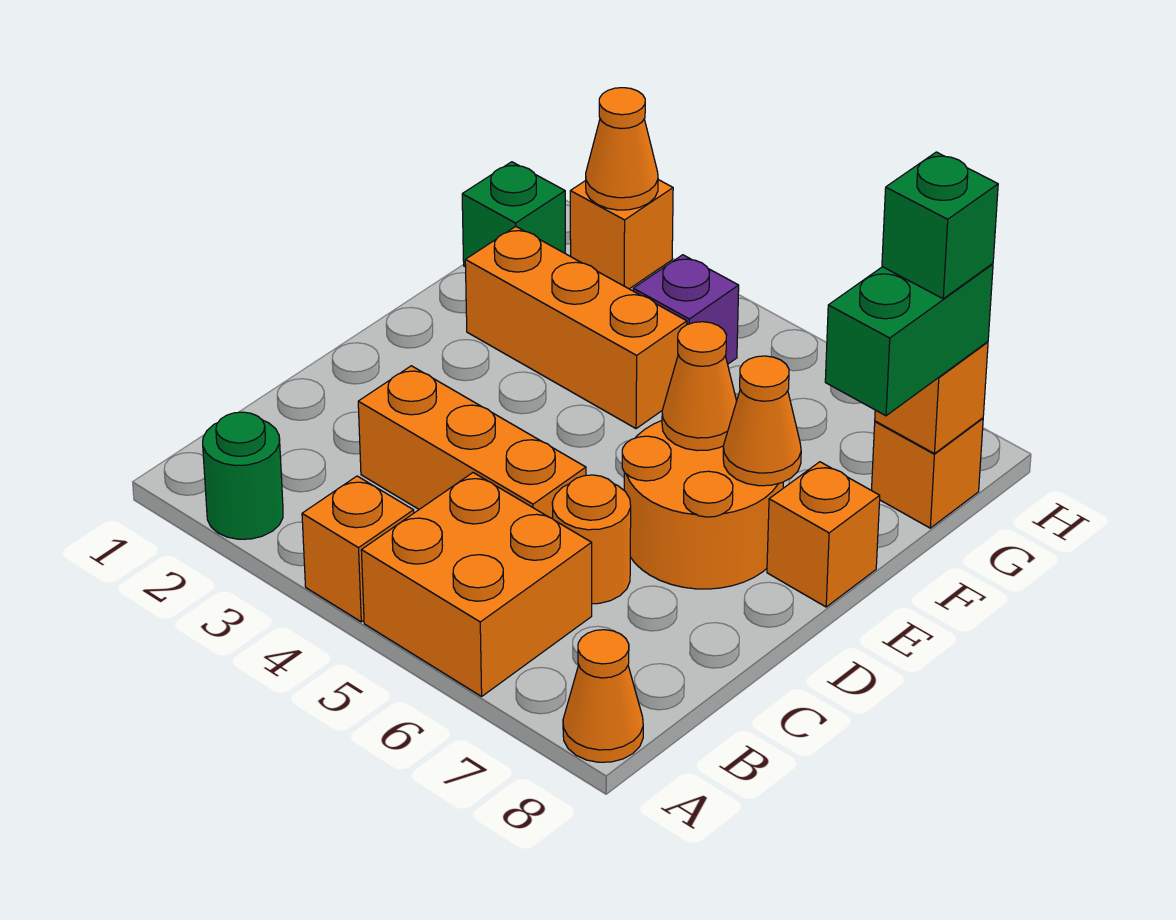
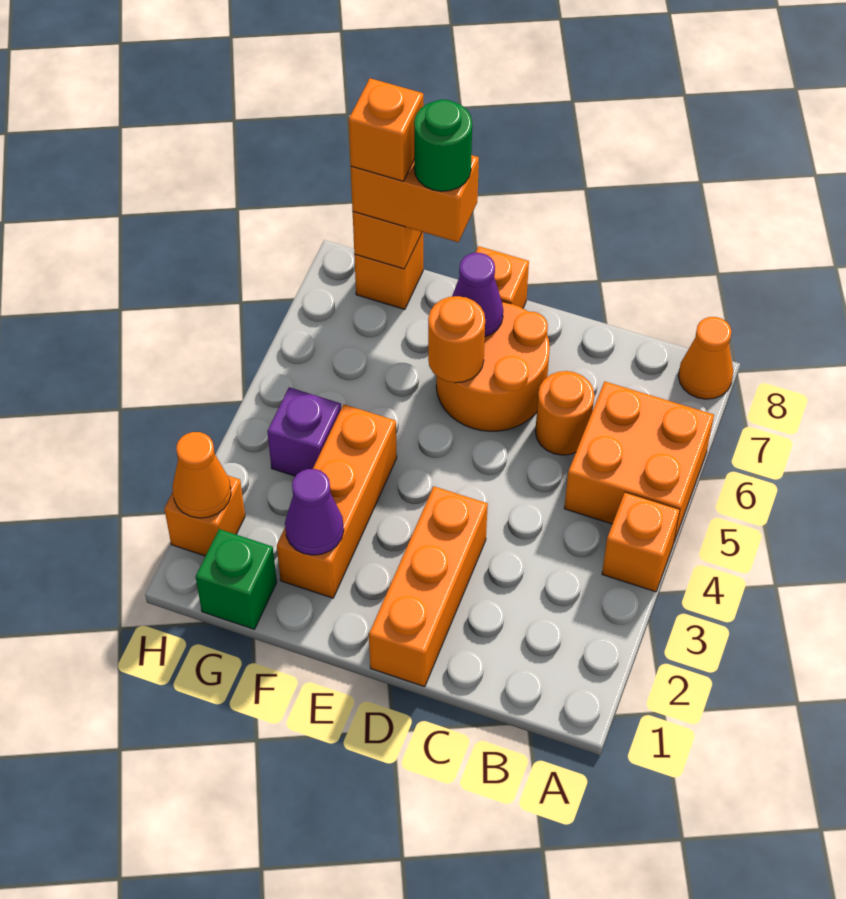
green 1x1 round brick [203,412,283,539] -> green 1x1 round brick moved to [414,100,472,191]
orange 1x3 brick [358,366,586,519] -> orange 1x3 brick moved to [369,487,488,687]
orange 1x1 cone [662,322,737,451] -> orange 1x1 round brick [428,296,485,383]
orange 1x1 cone [723,356,801,486] -> purple 1x1 cone [452,253,503,336]
none -> purple 1x1 cone [285,469,344,555]
green 1x2 brick [825,264,993,416] -> orange 1x2 brick [351,155,479,242]
green 1x1 brick [882,152,998,299] -> orange 1x1 brick [349,78,423,181]

